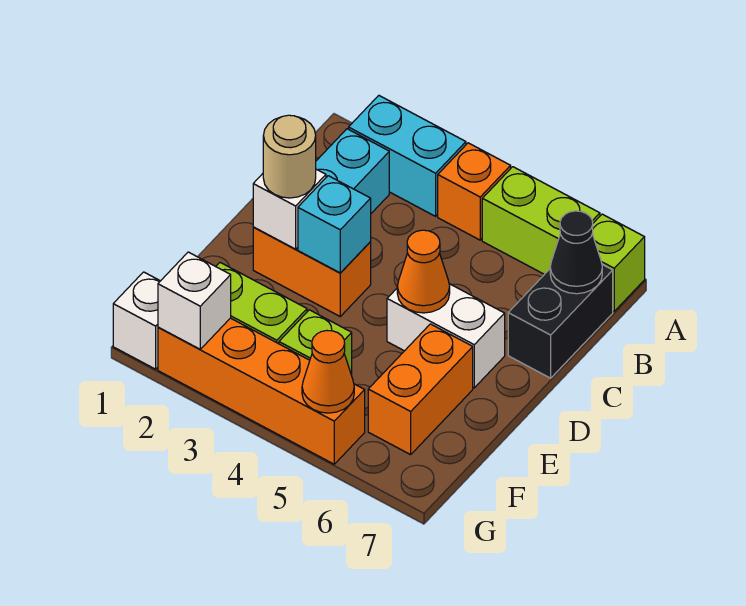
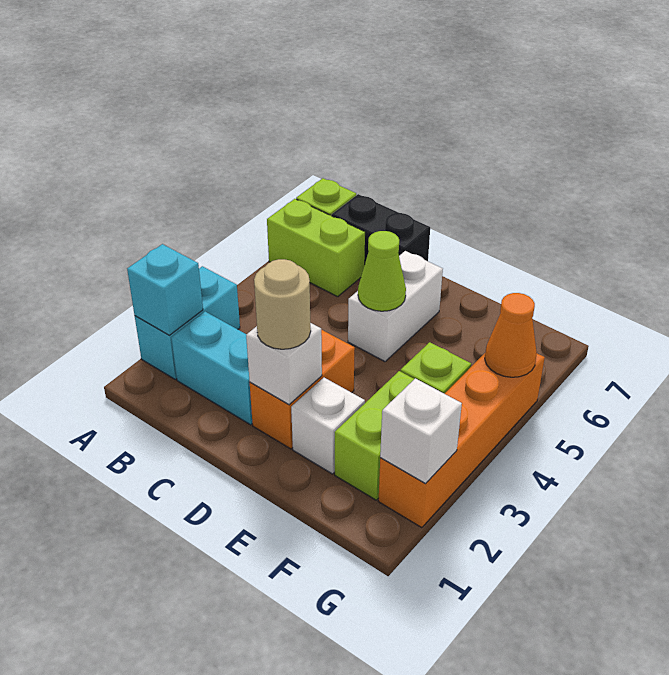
orange 1x1 brick [438,143,511,240] -> none
lime 1x2 brick [482,167,600,274] -> lime 1x2 brick turned to [267,199,365,297]
black 1x1 cone [550,211,602,294] -> none
cyan 1x1 brick [298,176,371,273] -> cyan 1x1 brick moved to [127,244,203,336]
orange 1x1 cone [397,230,450,313] -> lime 1x1 cone [358,231,406,311]
orange 1x2 brick [368,324,473,455] -> none
white 1x1 brick [113,272,160,369] -> white 1x1 brick moved to [291,378,365,474]

